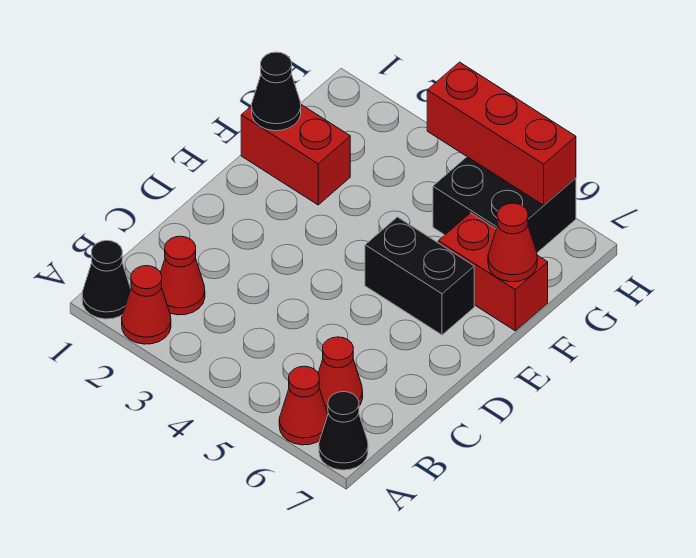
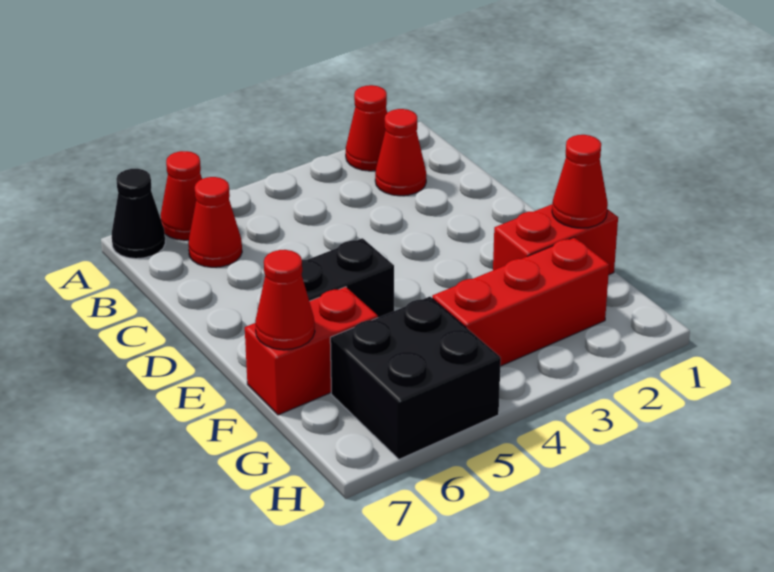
black 1x1 cone [82,241,131,319] -> none
black 1x1 cone [252,52,301,131] -> red 1x1 cone [552,135,608,228]
red 1x3 brick [427,62,576,205] -> red 1x3 brick moved to [432,237,609,366]

